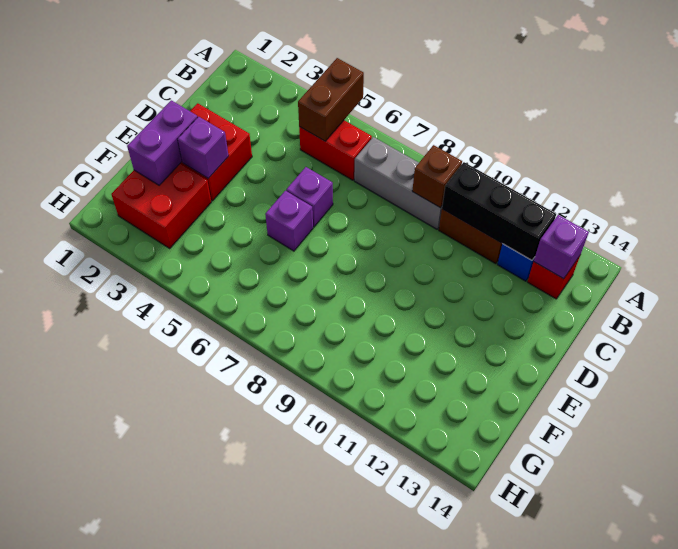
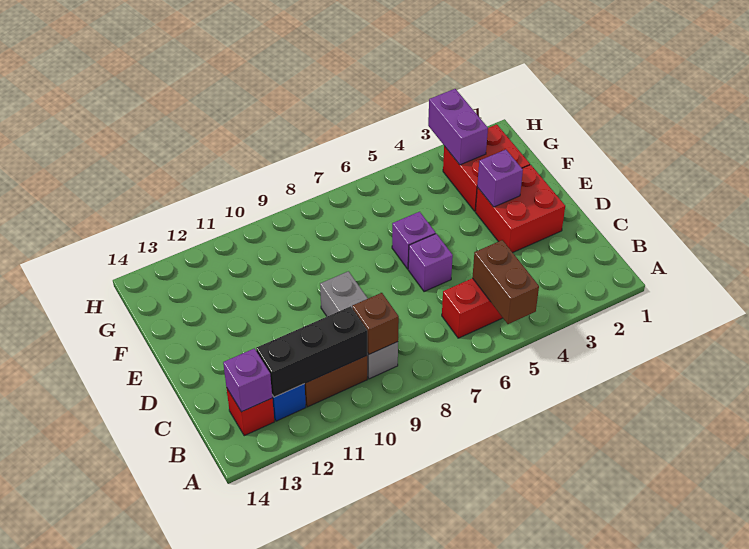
grey 1x3 brick [354,137,442,229] -> grey 1x3 brick turned to [320,271,398,379]
purple 1x2 brick [127,100,197,185] -> purple 1x2 brick moved to [428,89,488,165]

